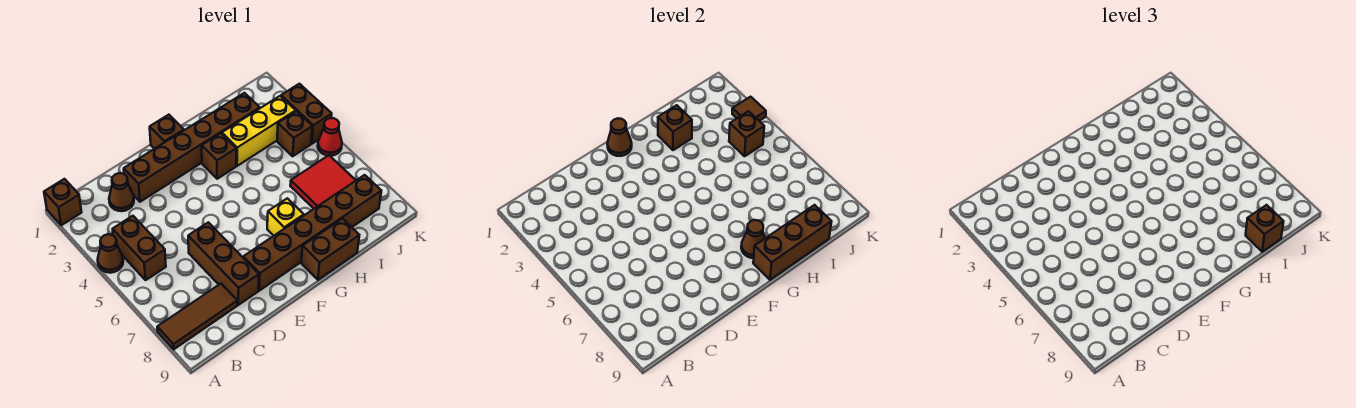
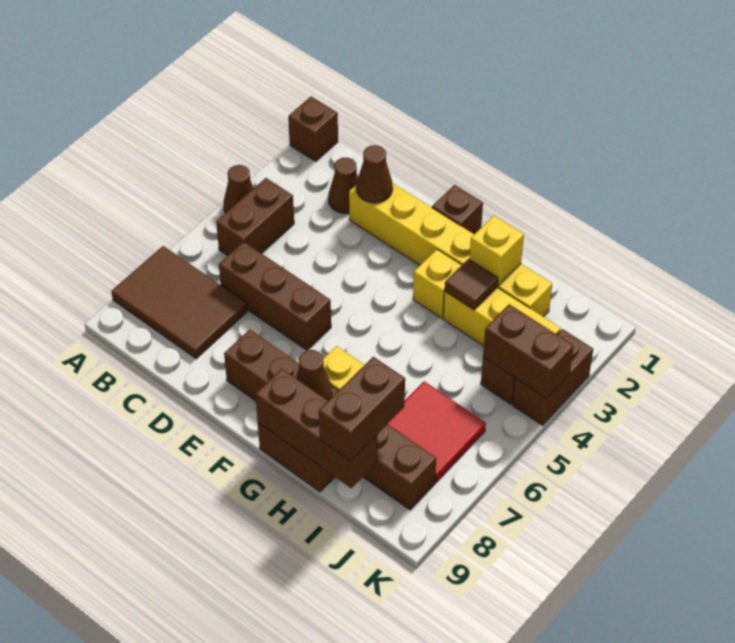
brown 1x3 tile [157,284,237,349] -> brown 2x3 tile [111,246,247,359]
brown 1x6 brick [124,93,260,202] -> yellow 1x6 brick [349,183,552,317]
brown 1x3 brick [188,222,259,305] -> brown 1x3 brick turned to [219,242,331,350]
brown 1x1 cone [607,118,632,156] -> brown 1x1 cone moved to [356,145,393,203]
brown 1x1 brick [202,133,236,179] -> yellow 1x1 brick [413,249,462,318]
brown 1x1 brick [658,105,692,150] -> yellow 1x1 brick [469,216,524,286]
brown 1x1 brick [1246,205,1284,252] -> brown 1x2 brick [319,357,405,461]
brown 1x1 brick [729,111,764,156] -> brown 1x2 brick [483,304,574,398]
brown 1x1 tile [732,97,766,121] -> brown 1x1 tile moved to [445,259,498,310]
red 1x1 cone [318,118,342,156] -> none

